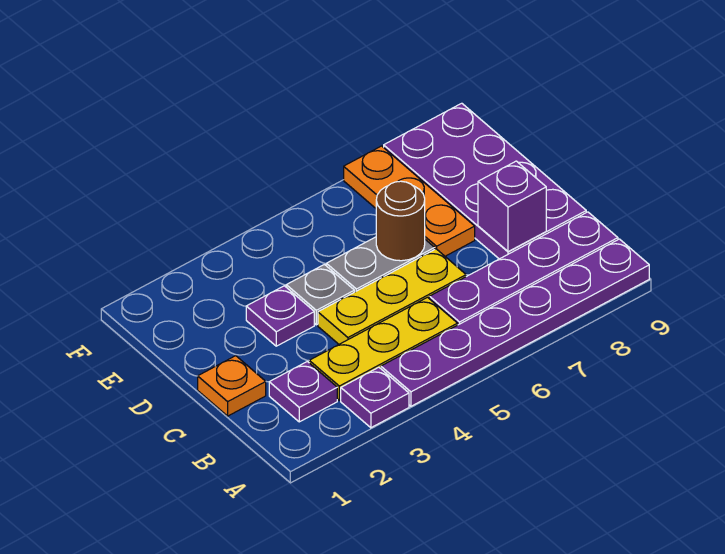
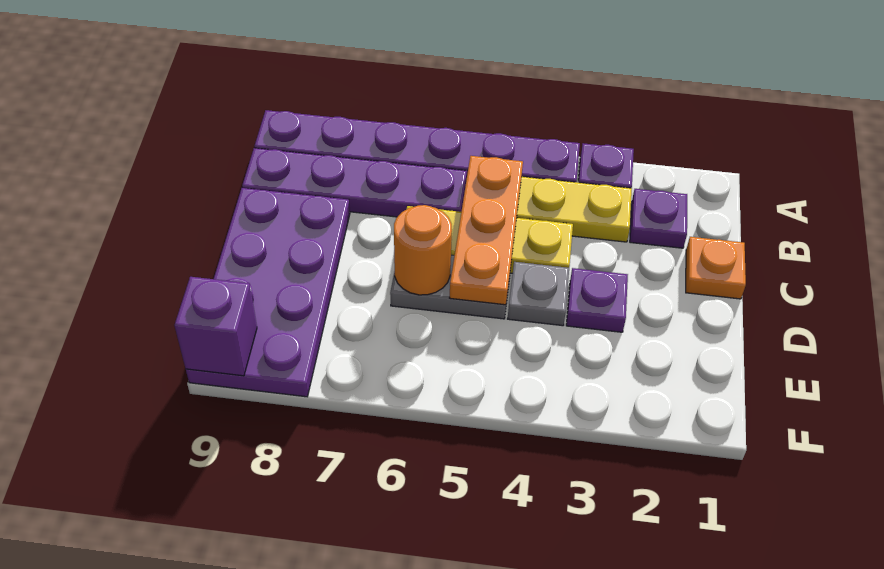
purple 1x1 brick [478,161,546,252] -> purple 1x1 brick moved to [174,277,257,376]
brown 1x1 round brick [376,181,425,261] -> orange 1x1 round brick [394,205,452,295]
orange 1x3 plate [344,146,475,256] -> orange 1x3 plate moved to [450,156,523,305]

